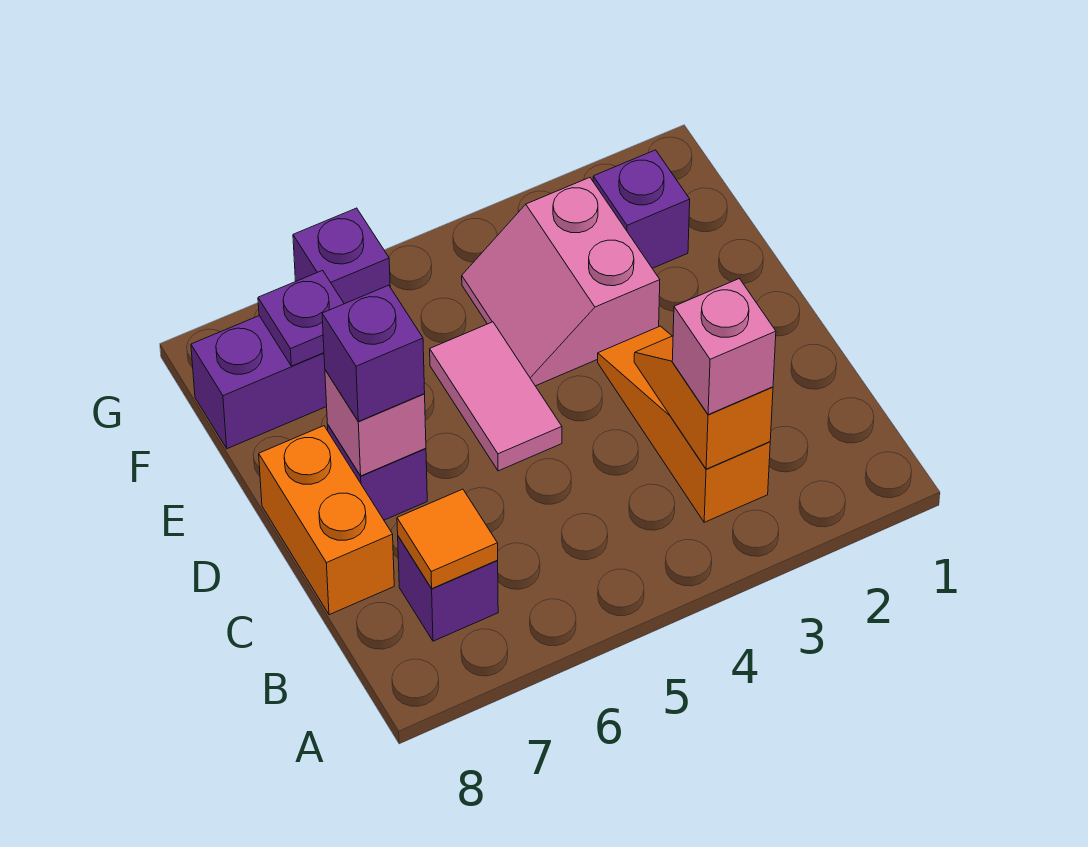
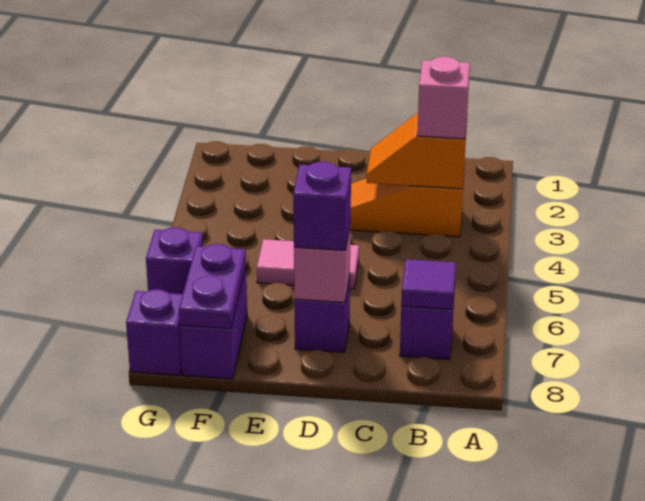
orange 1x1 tile [397,489,498,588] -> purple 1x1 tile [401,259,456,310]
orange 1x2 brick [259,426,394,615] -> none
pink 2x2 slope [462,178,660,386] -> none
purple 1x1 brick [593,150,690,268] -> purple 1x1 brick moved to [126,289,183,375]
purple 1x1 plate [258,270,344,366] -> purple 1x2 plate [179,244,246,329]

